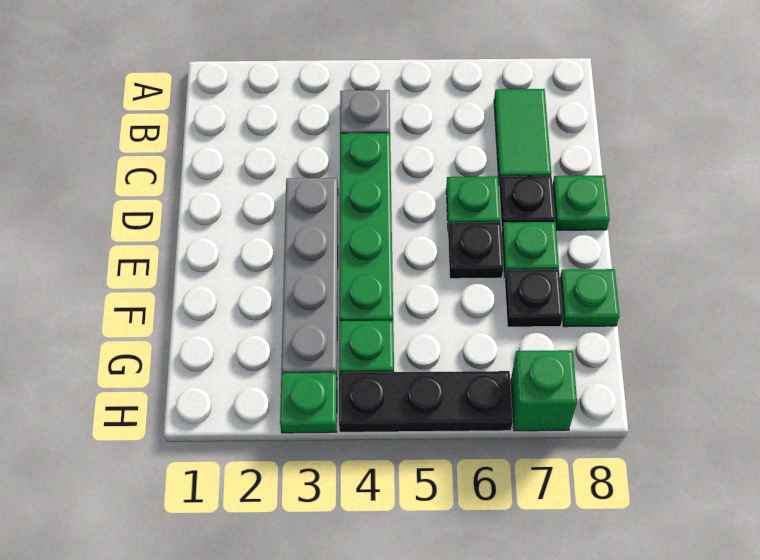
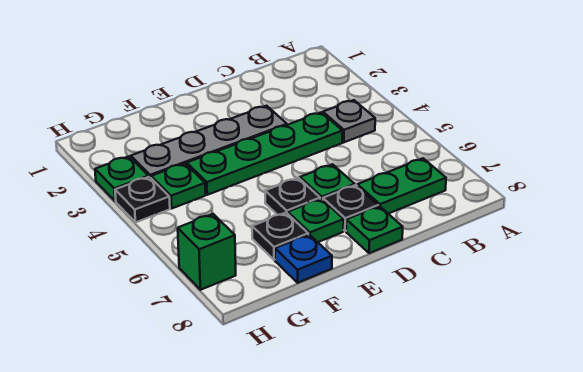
green 1x2 tile [494,89,551,185] -> green 1x2 plate [357,158,446,214]
green 1x1 plate [560,269,619,327] -> blue 1x1 plate [275,234,332,283]
black 1x3 plate [339,371,513,432] -> black 1x1 plate [115,177,170,222]

